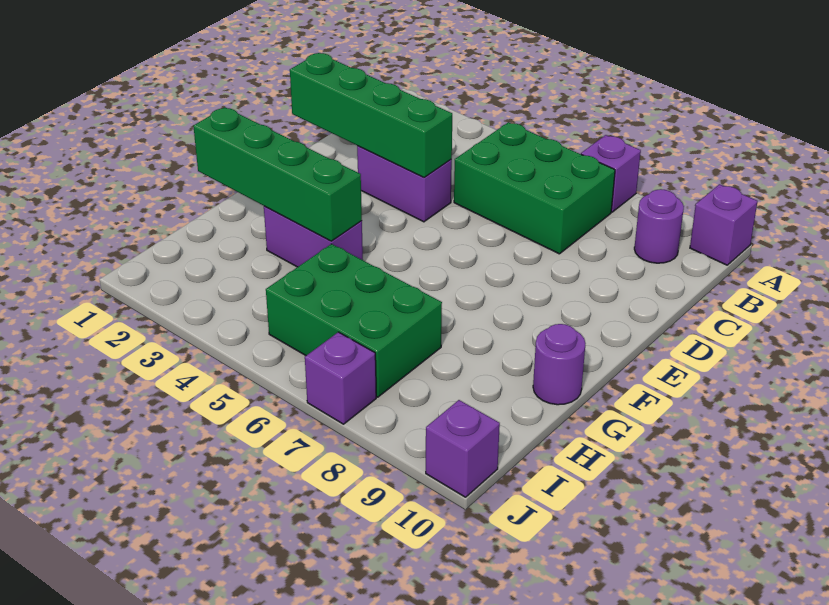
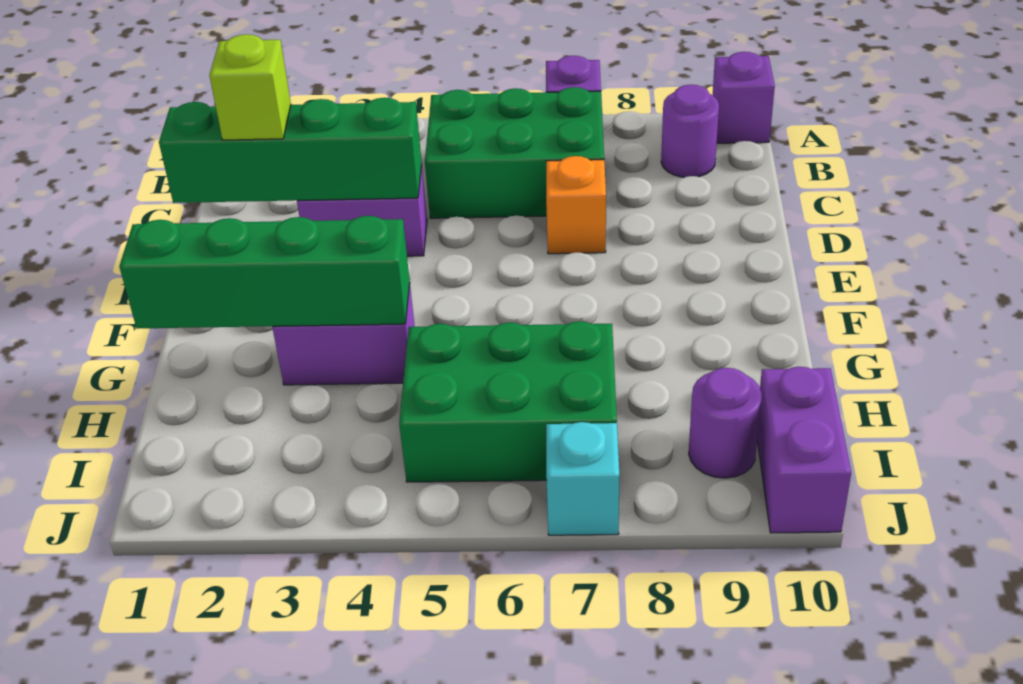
none -> lime 1x1 brick [209,34,291,140]
none -> orange 1x1 brick [546,156,606,254]
purple 1x1 round brick [533,324,586,405] -> purple 1x1 round brick moved to [689,368,762,478]
purple 1x1 brick [305,332,376,424] -> cyan 1x1 brick [546,422,619,535]
purple 1x1 brick [426,400,500,497] -> purple 1x2 brick [757,367,851,533]

